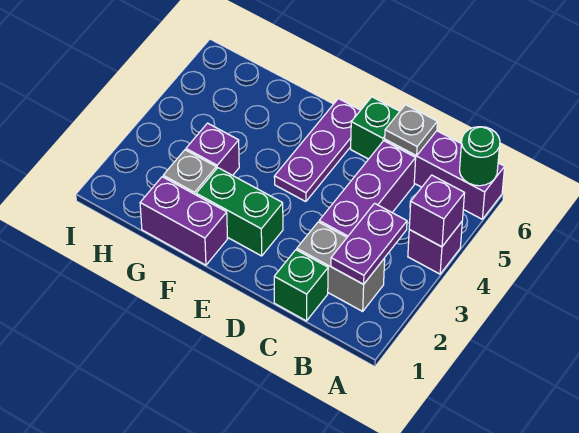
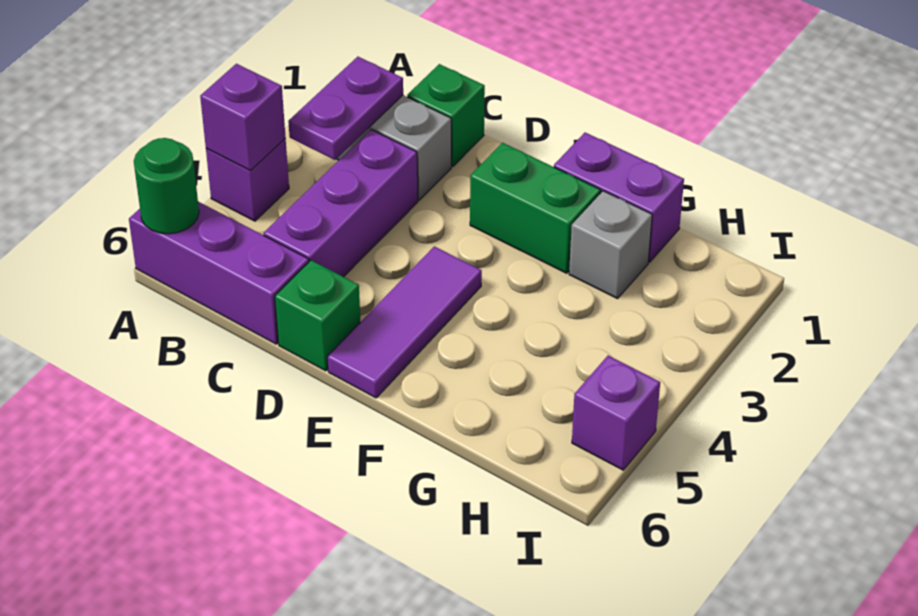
grey 1x1 plate [385,105,437,156] -> none
purple 1x3 plate [274,99,360,202] -> purple 1x3 tile [327,246,482,398]
purple 1x1 brick [186,123,239,175] -> purple 1x1 brick moved to [572,356,660,470]

